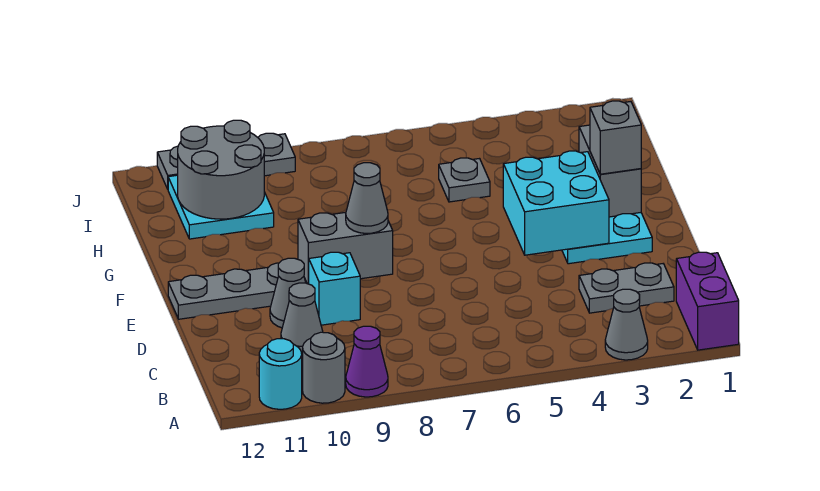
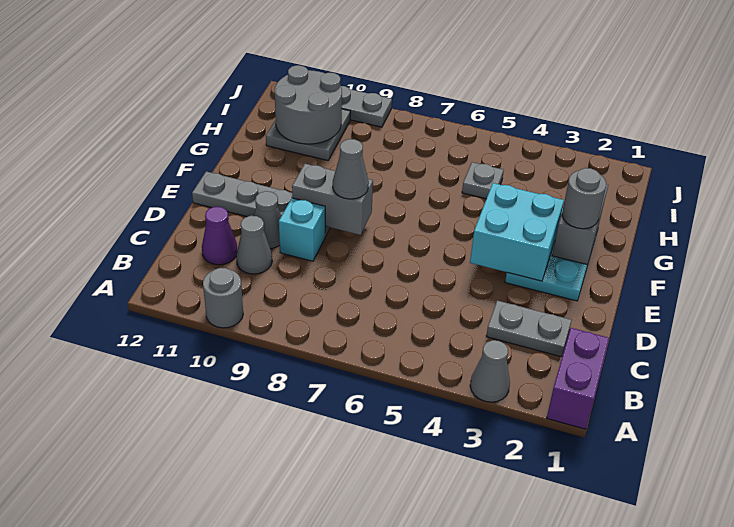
purple 1x1 cone [346,326,388,397] -> purple 1x1 cone moved to [202,207,237,265]
cyan 1x1 round brick [259,339,302,409] -> none
grey 1x1 brick [590,101,641,174] -> grey 1x1 round brick [562,168,606,229]
cyan 2x2 plate [168,175,274,239] -> grey 2x2 plate [266,109,350,160]

